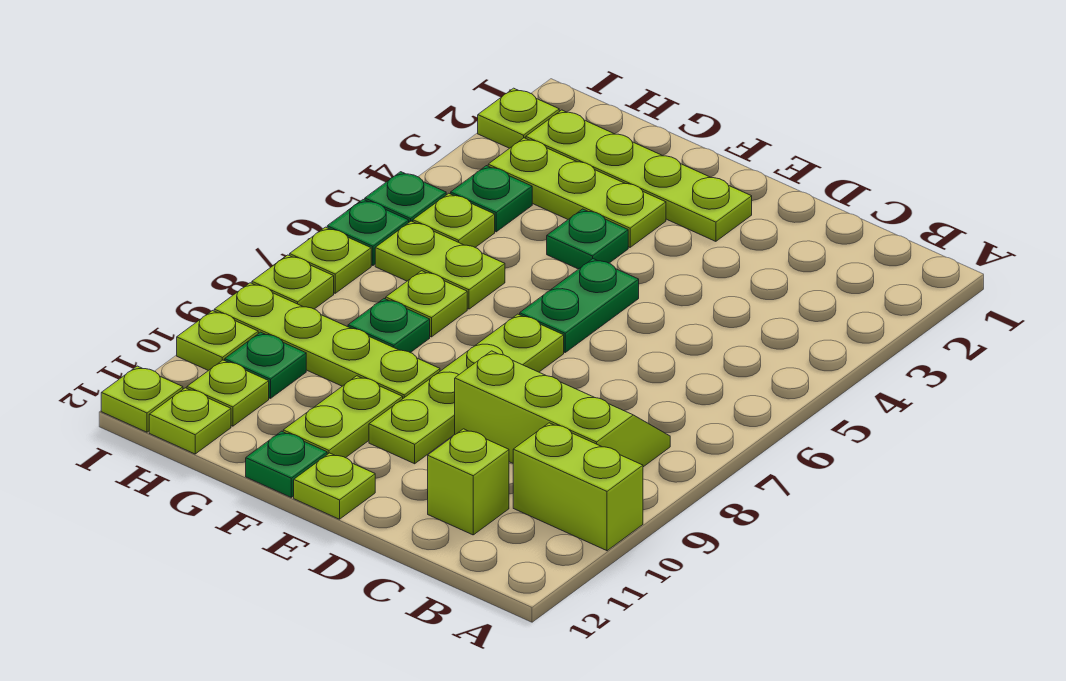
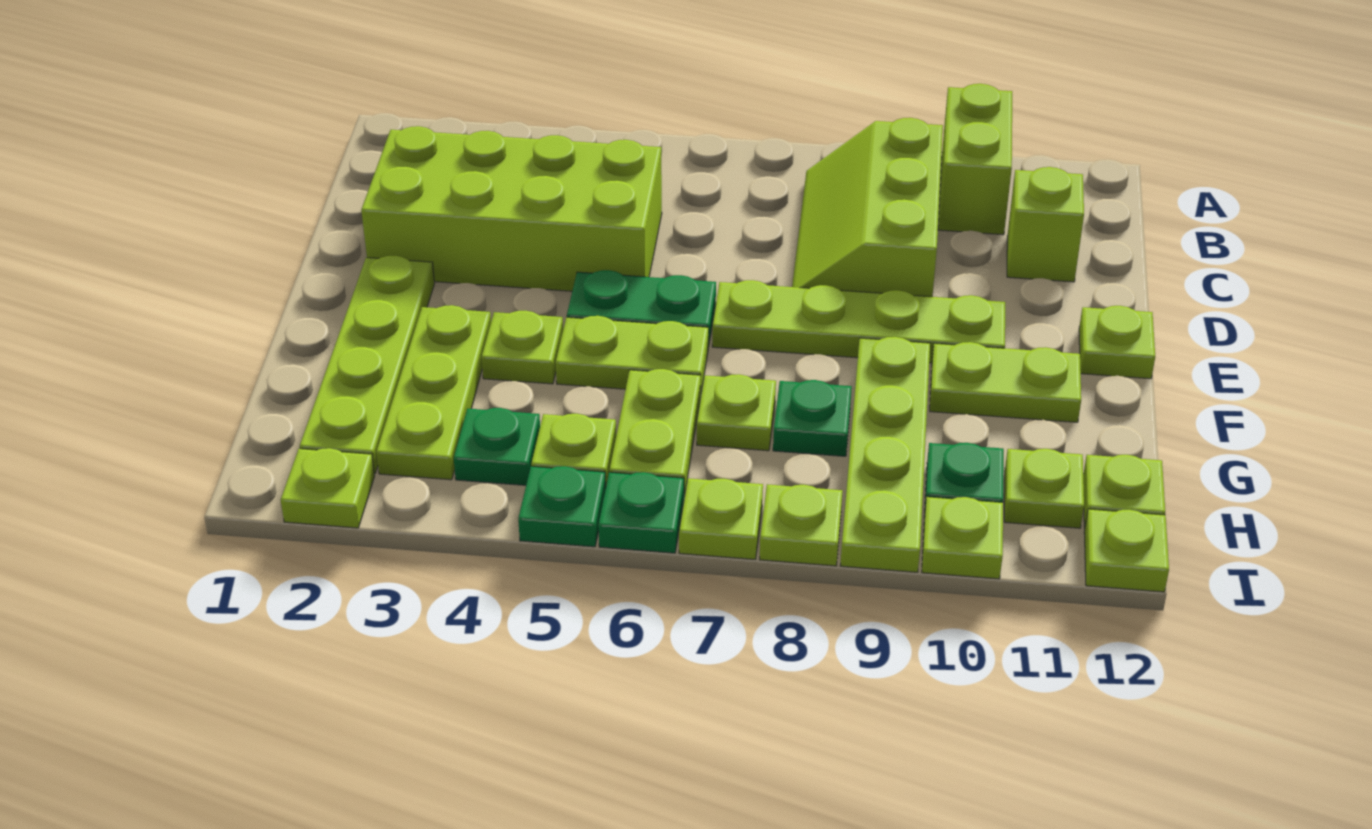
none -> lime 2x4 brick [361,126,662,291]
green 1x1 plate [547,209,628,269] -> lime 1x1 plate [482,311,563,384]
none -> lime 1x2 plate [556,316,709,392]
green 1x1 plate [246,431,327,497] -> none

